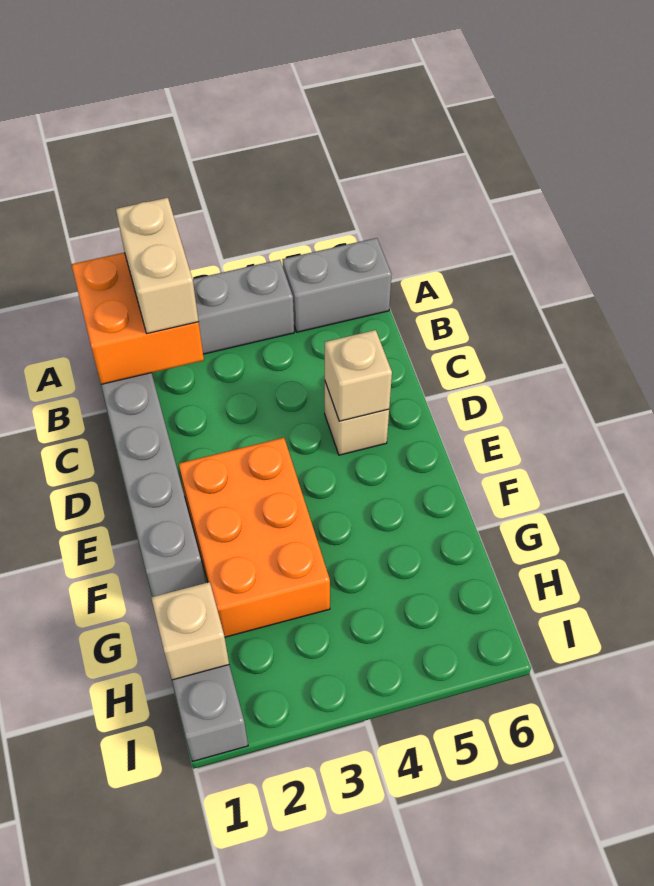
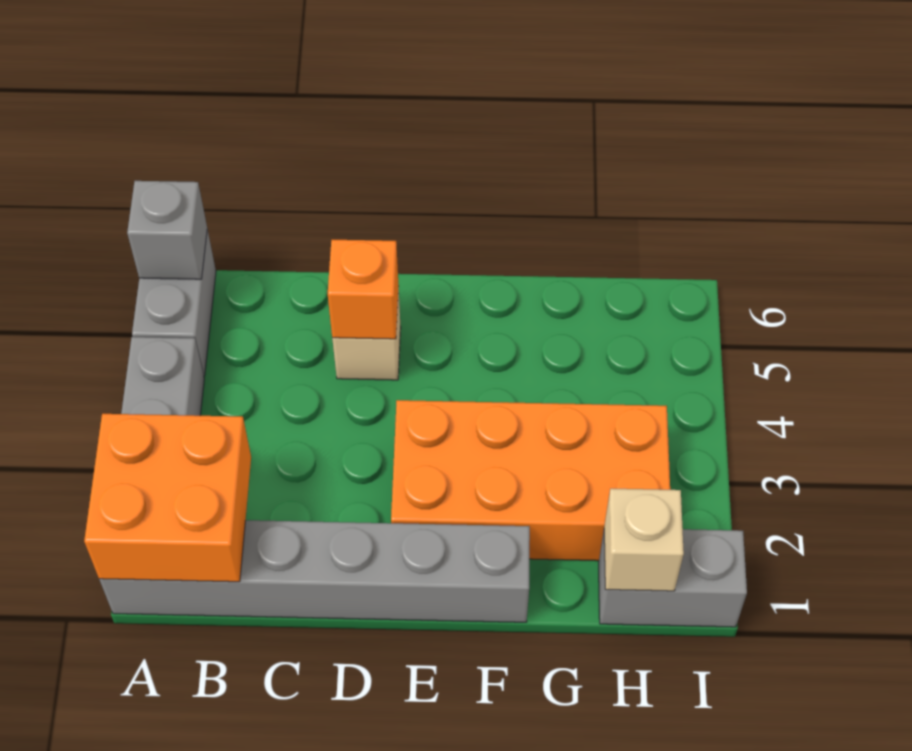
tan 1x2 brick [116,198,199,333] -> none
none -> grey 1x1 brick [127,181,207,279]
tan 1x1 brick [325,330,392,421] -> orange 1x1 brick [328,240,399,339]
orange 2x3 brick [179,438,330,637] -> orange 2x4 brick [391,400,670,561]

